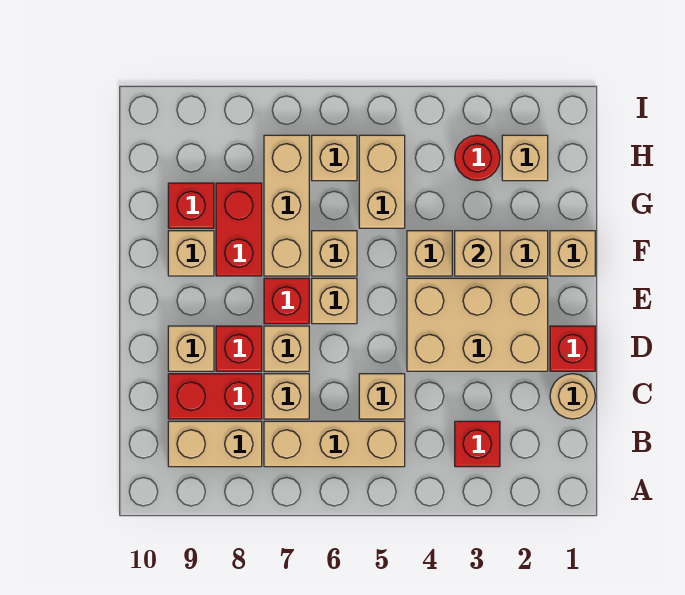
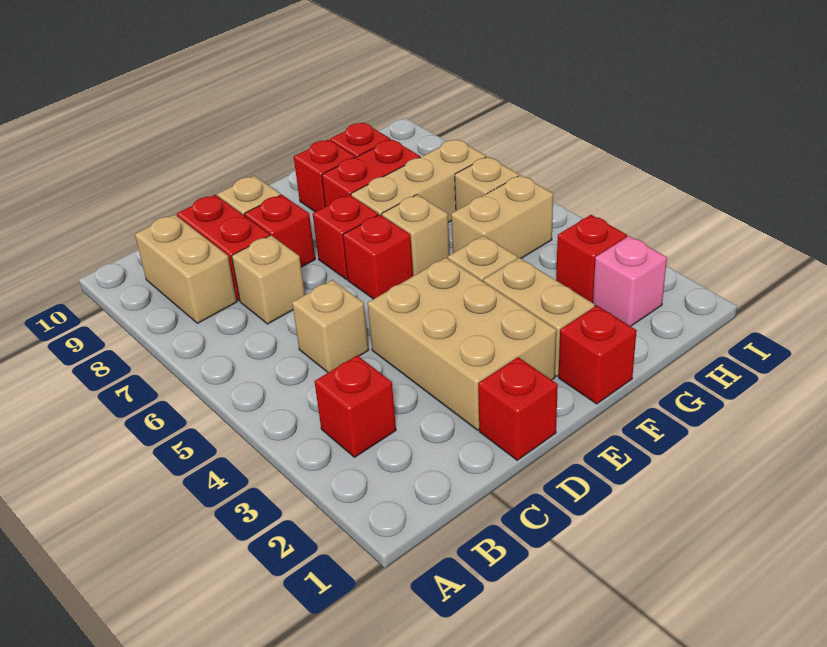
tan 1x3 brick [264,421,405,467] -> none
tan 1x1 round brick [550,374,595,419] -> none
tan 1x1 brick [264,326,309,371] -> none
tan 1x1 brick [312,278,357,324] -> red 1x1 brick [343,215,413,299]
tan 1x1 brick [550,231,595,276] -> red 1x1 brick [559,306,637,404]
tan 1x1 brick [455,231,500,276] -> none
tan 1x1 brick [168,231,214,276] -> red 1x1 brick [294,140,355,212]
tan 1x1 brick [502,135,548,181] -> pink 1x1 brick [593,236,667,326]
red 1x1 round brick [455,135,500,181] -> red 1x1 brick [556,215,627,303]

